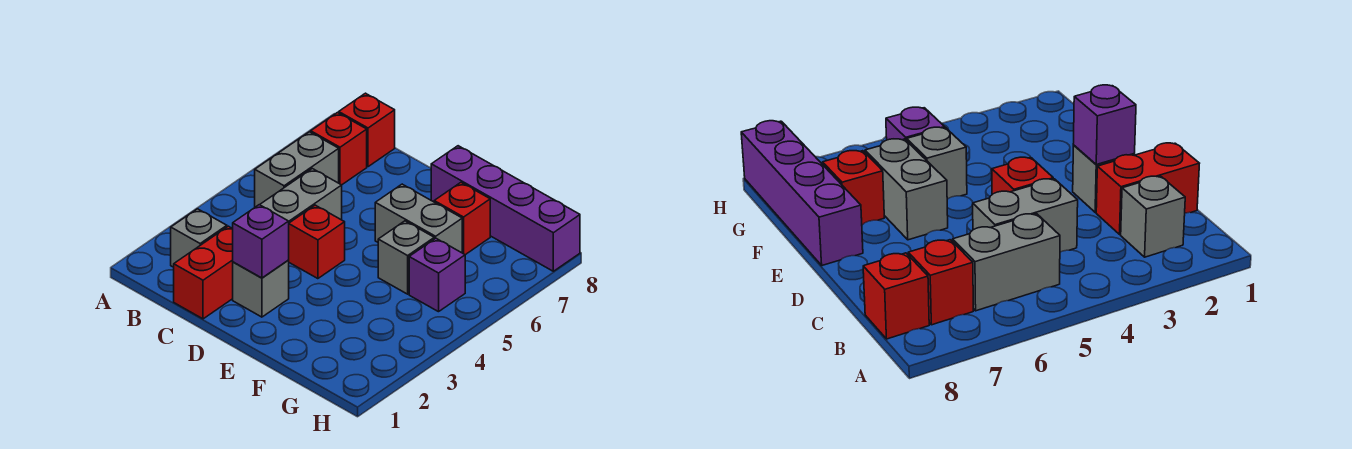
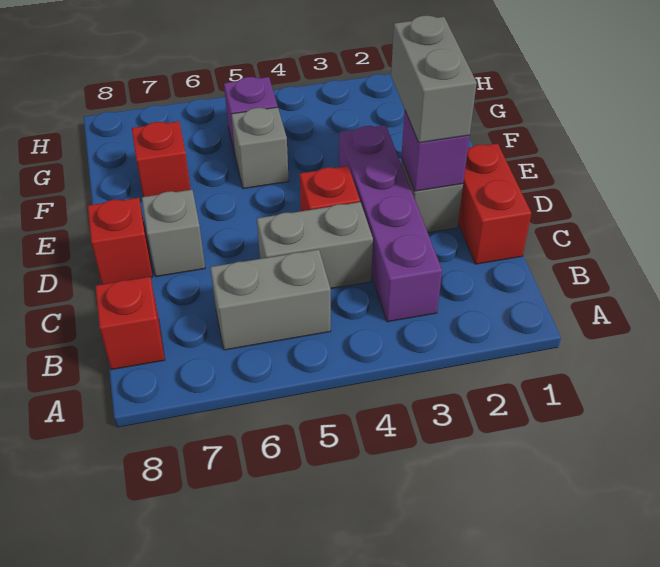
grey 1x1 brick [171,209,227,267] -> grey 1x1 brick moved to [142,190,205,277]
red 1x1 brick [311,113,367,185] -> red 1x1 brick moved to [88,198,153,284]
red 1x2 brick [174,226,233,319] -> red 1x2 brick turned to [458,143,531,264]
grey 1x2 brick [375,184,462,253] -> grey 1x2 brick moved to [391,16,477,143]
purple 1x4 brick [431,146,580,271] -> purple 1x4 brick moved to [339,125,442,322]

